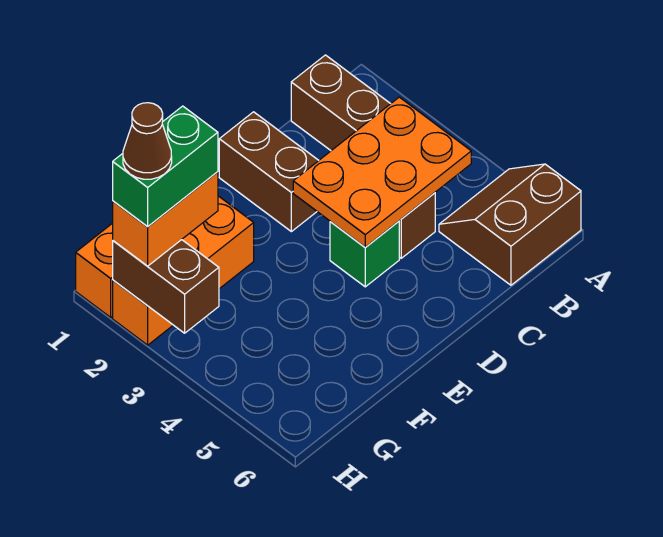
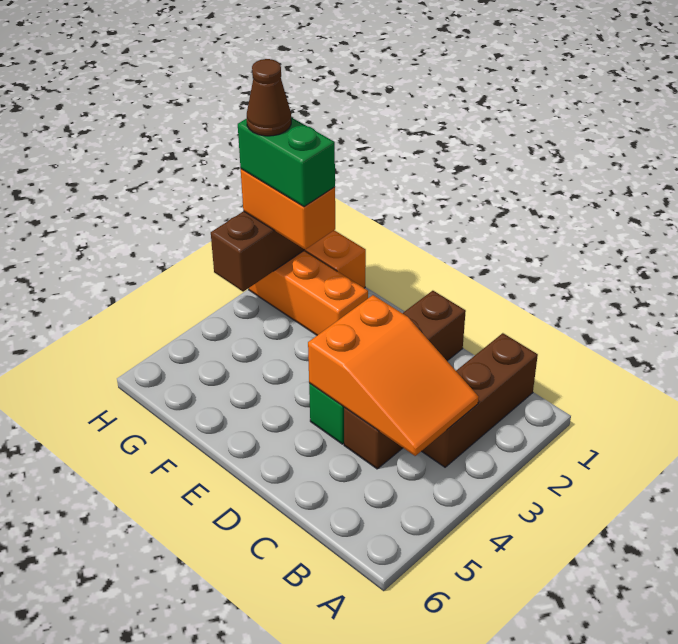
brown 2x2 slope [439,164,581,285] -> none
orange 2x3 plate [293,97,471,247] -> orange 2x3 slope [308,295,479,456]

